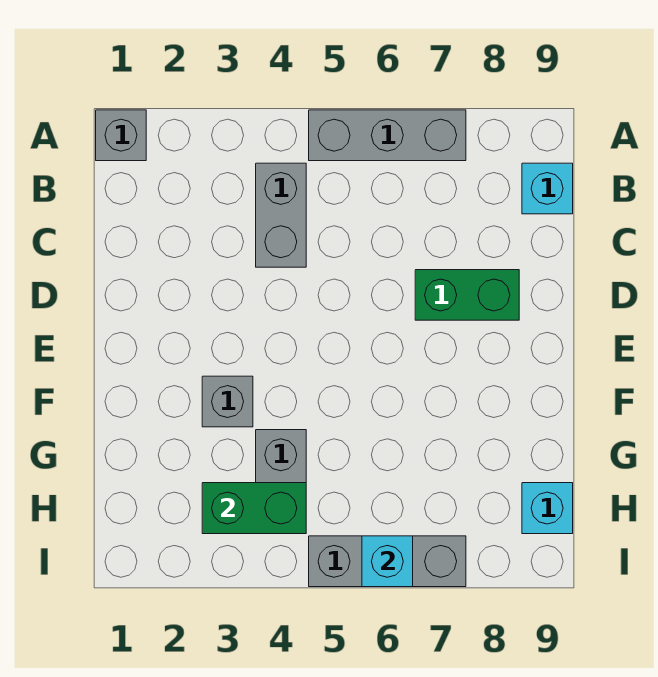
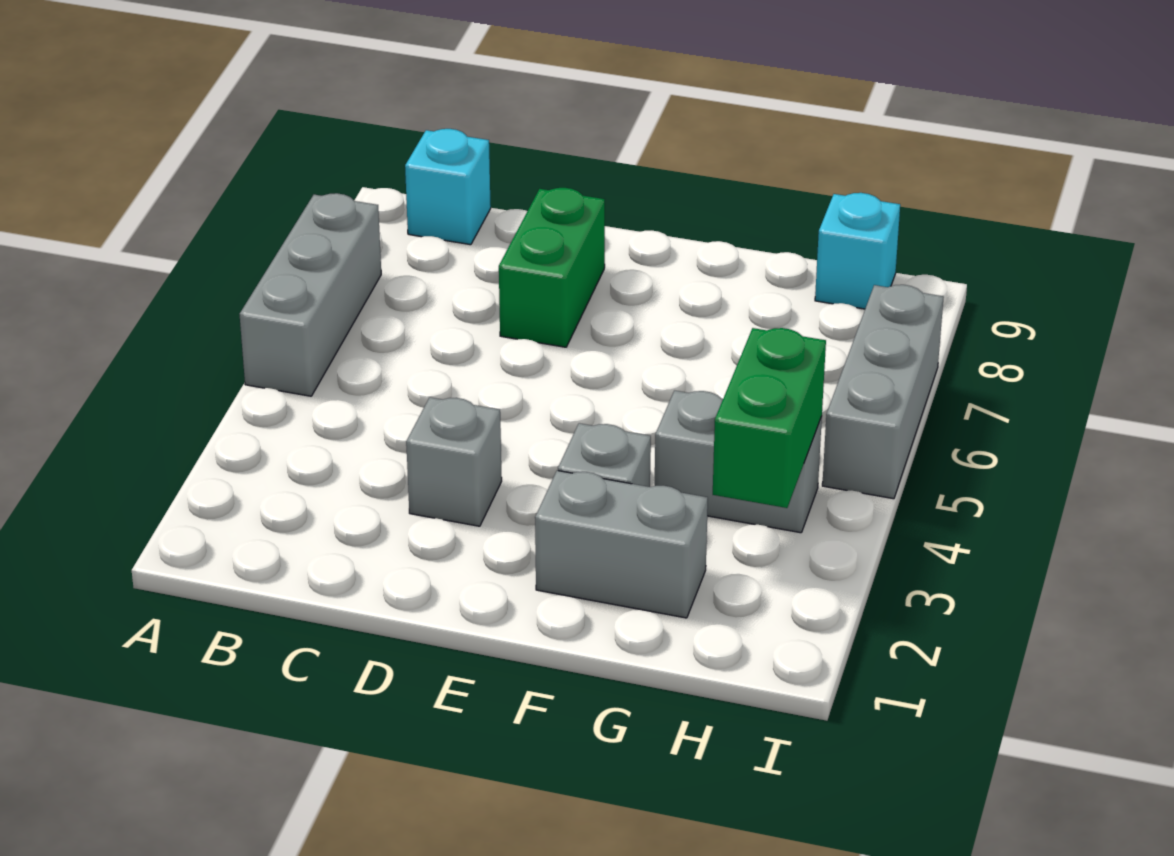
grey 1x1 brick [96,110,146,161] -> grey 1x1 brick moved to [406,397,502,526]
grey 1x2 brick [256,163,306,267] -> grey 1x2 brick moved to [535,471,708,618]
cyan 1x1 brick [362,536,413,587] -> none

